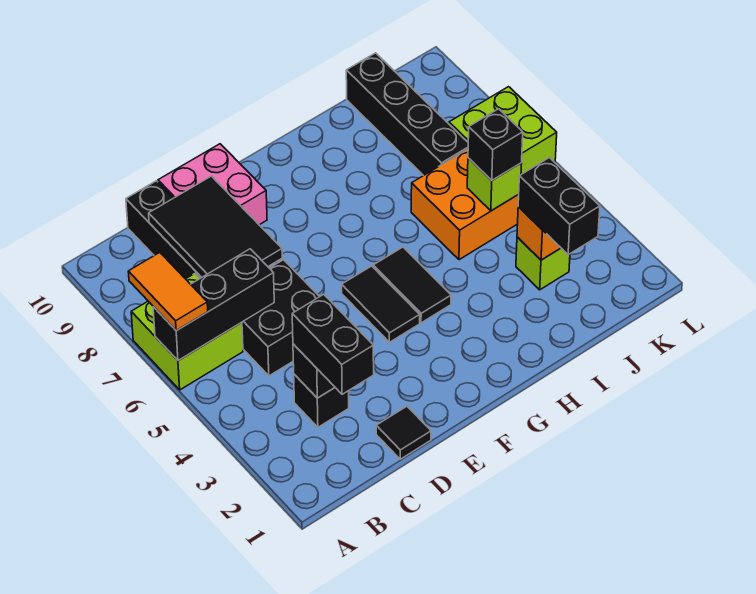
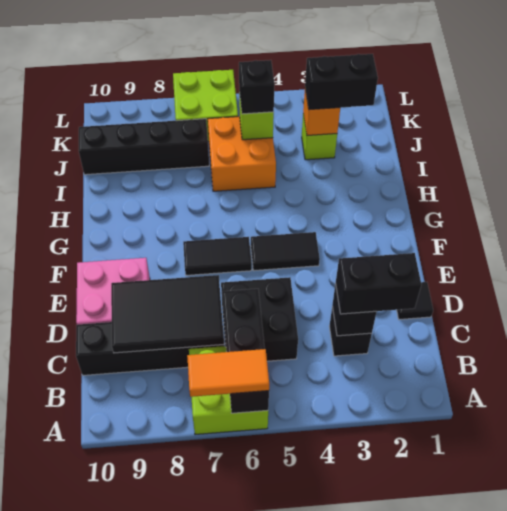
black 1x2 tile [373,247,451,323] -> black 1x2 tile moved to [183,237,252,275]

